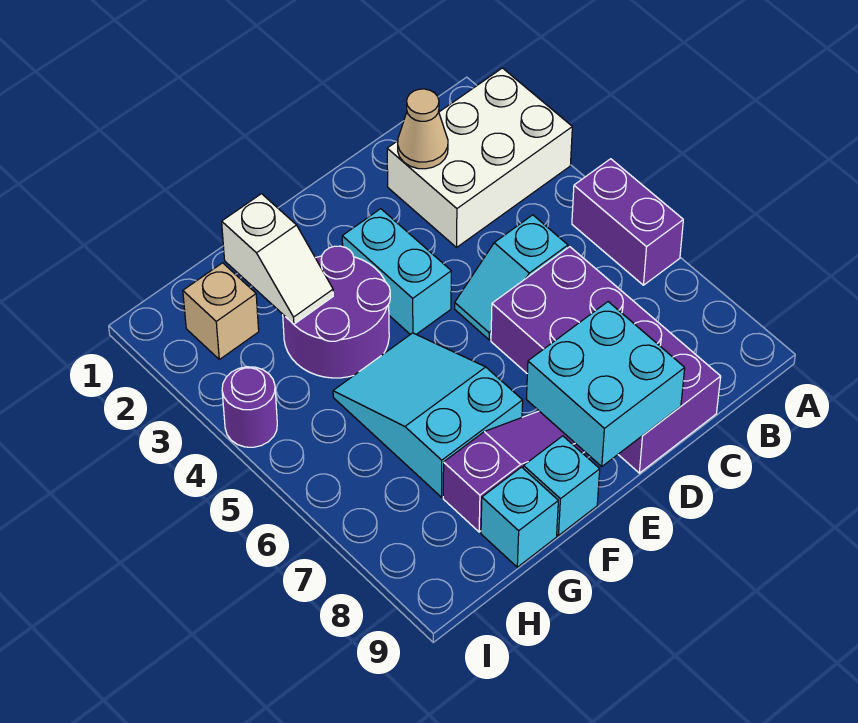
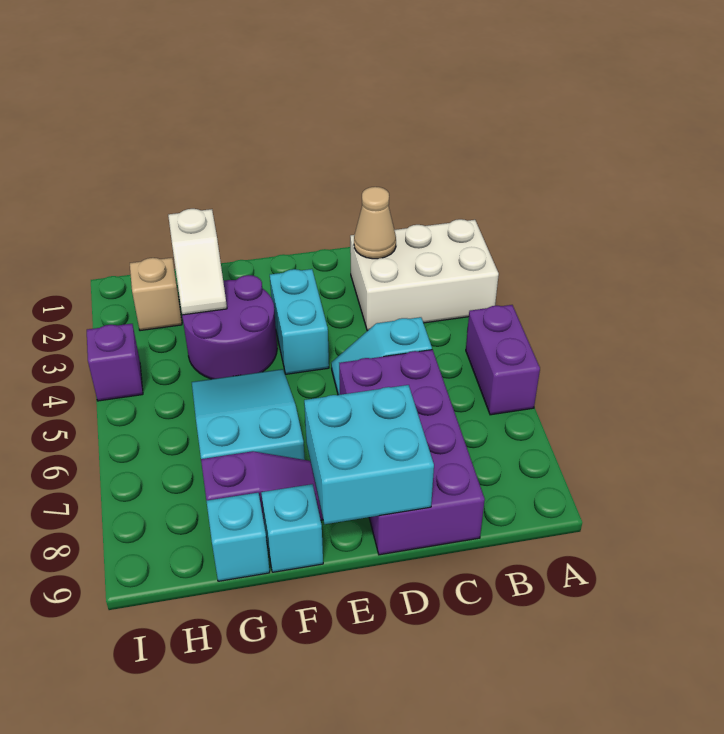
purple 1x1 round brick [222,367,277,447] -> purple 1x1 brick [87,324,143,401]

